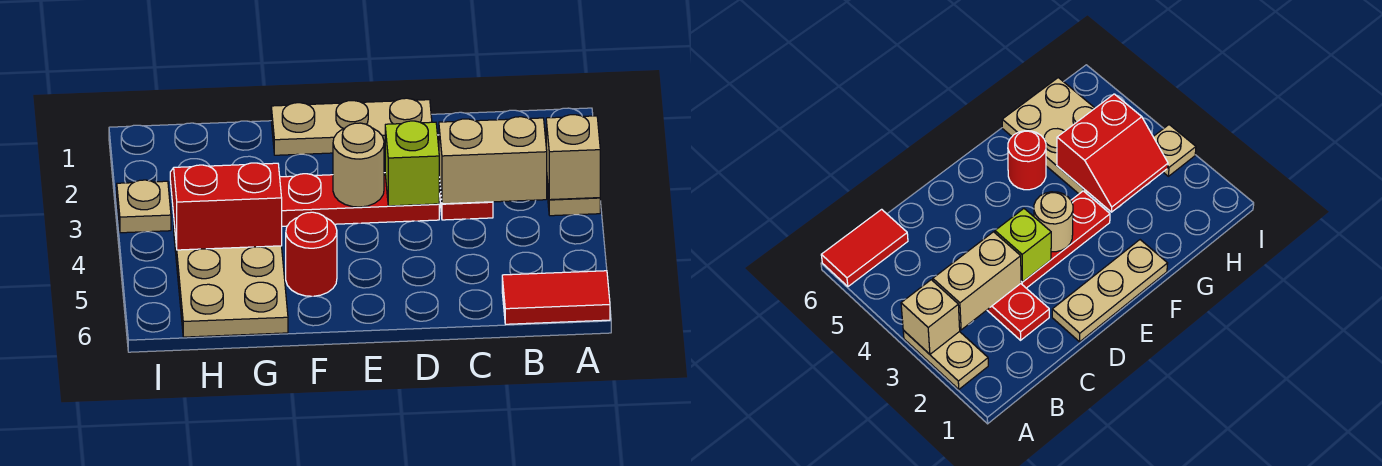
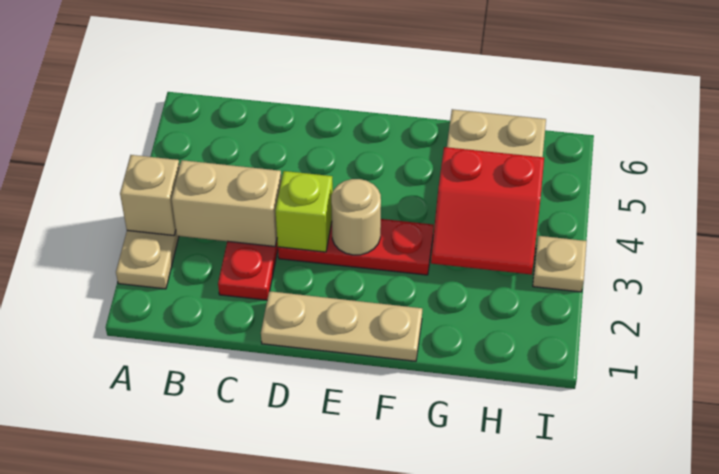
red 1x2 tile [502,271,610,324] -> none
red 1x1 round brick [286,212,337,296] -> none

